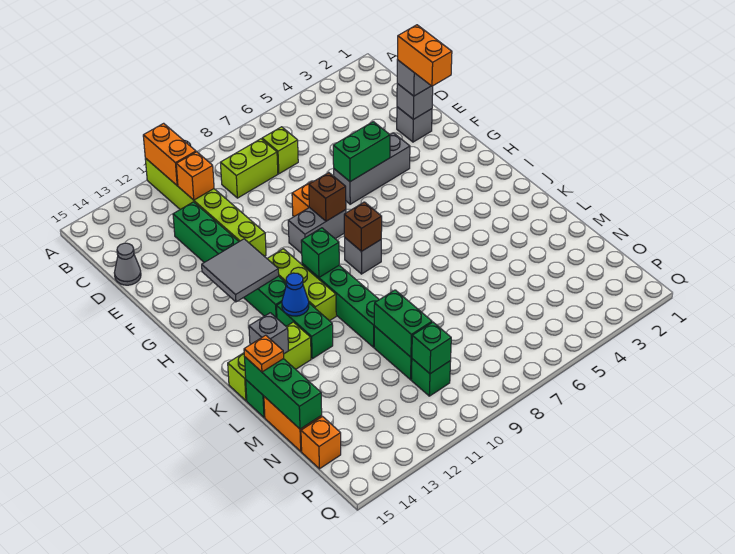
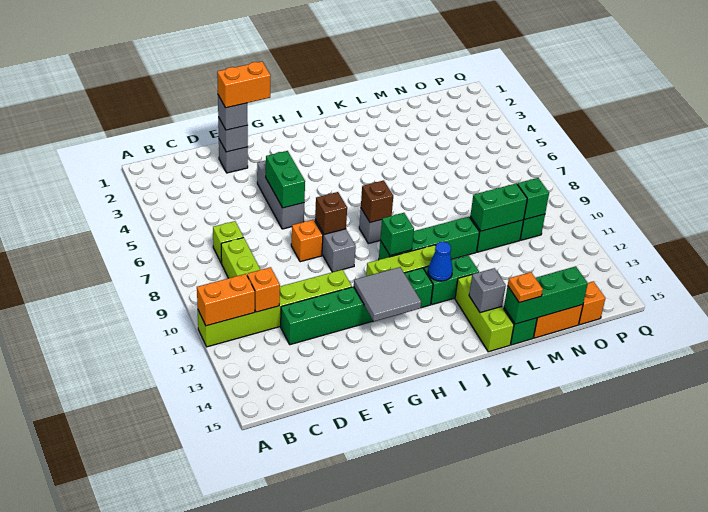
grey 1x1 cone [114,243,141,285] -> none

